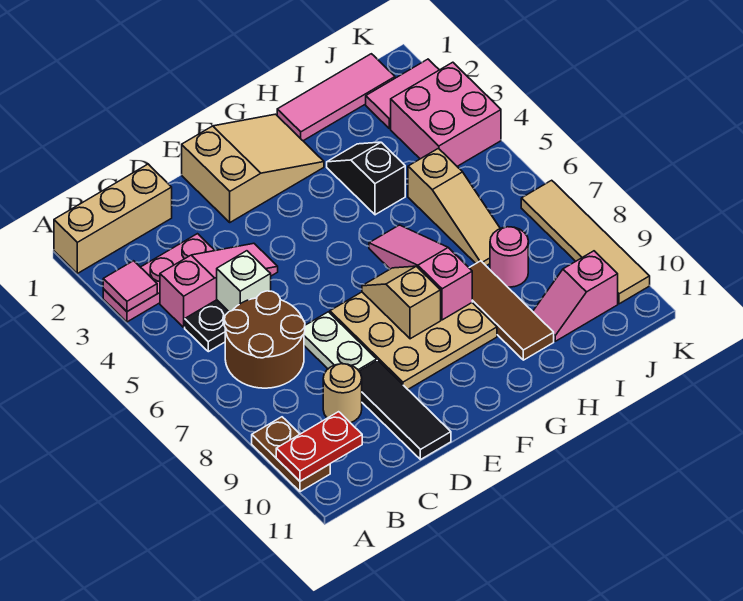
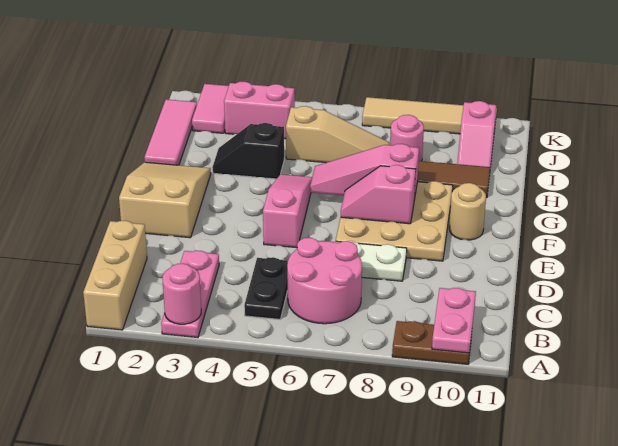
pink 1x1 tile [103,261,157,311] -> pink 1x1 round brick [163,263,201,324]
red 1x2 plate [276,412,362,481] -> pink 1x2 plate [432,288,476,353]
pink 1x3 slope [160,243,278,327] -> pink 1x3 slope moved to [263,174,312,248]
brown 2x2 round brick [224,291,305,388] -> pink 2x2 round brick [287,238,362,324]
white 1x1 brick [217,251,271,311] -> none
tan 1x1 round brick [323,364,362,423] -> tan 1x1 round brick moved to [449,183,486,240]
black 1x3 tile [359,360,451,460] -> none
tan 1x2 slope [362,266,441,339] -> pink 1x2 slope [341,165,416,224]
pink 2x2 brick [391,62,501,166] -> pink 1x2 brick [224,82,295,139]

